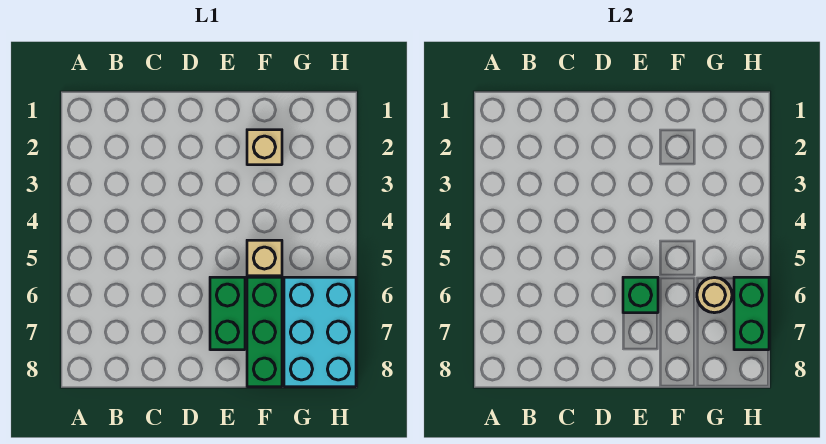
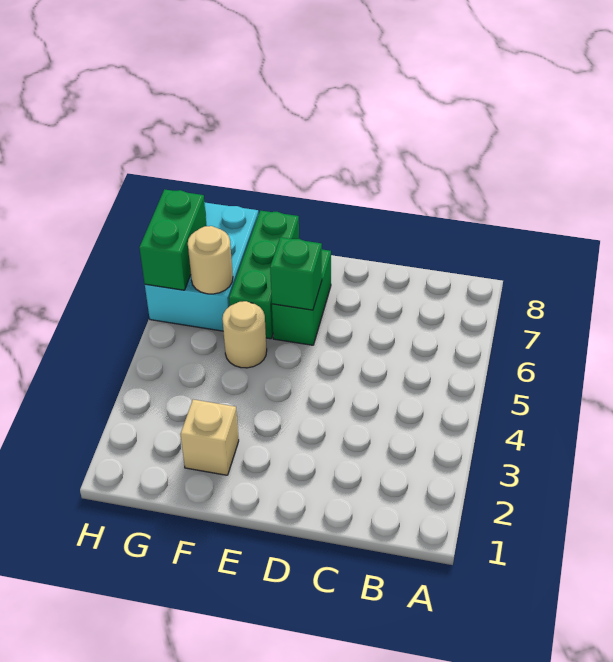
tan 1x1 brick [247,240,282,276] -> tan 1x1 round brick [222,301,267,368]

